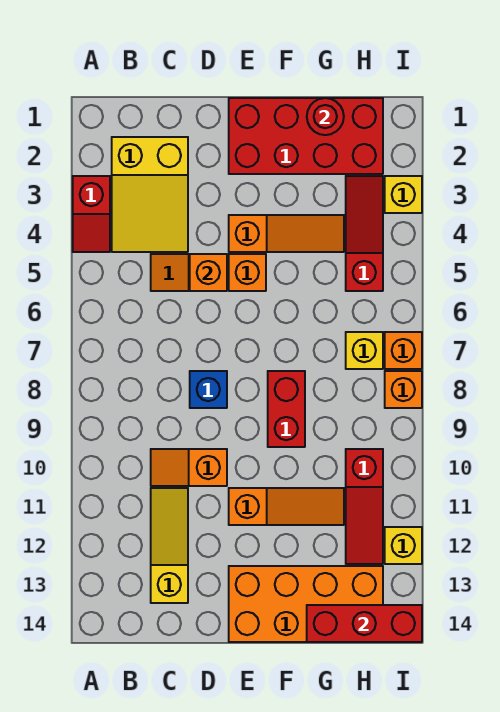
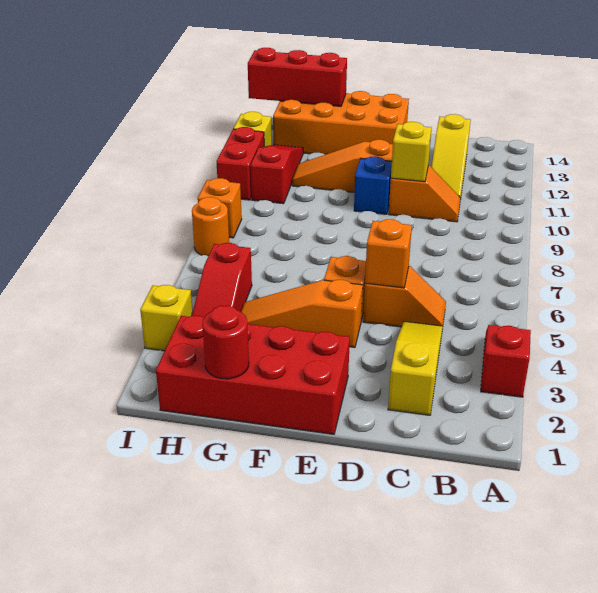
yellow 2x3 slope [112,137,188,252] -> yellow 1x3 slope [388,322,443,415]
blue 1x1 brick [190,371,227,408] -> blue 1x1 brick moved to [354,156,392,214]
red 1x2 brick [268,371,305,447] -> red 1x2 brick moved to [217,127,264,200]
yellow 1x1 brick [346,332,383,369] -> yellow 1x1 brick moved to [391,122,432,182]
orange 1x1 brick [385,332,422,369] -> orange 1x1 round brick [192,197,229,256]

